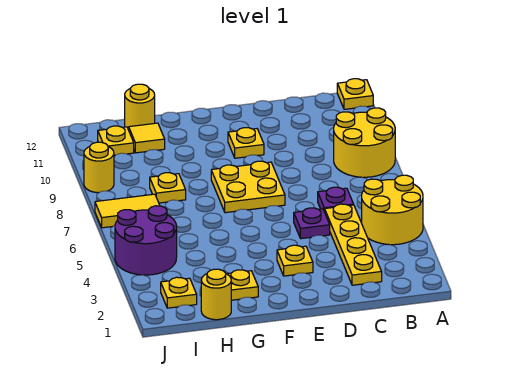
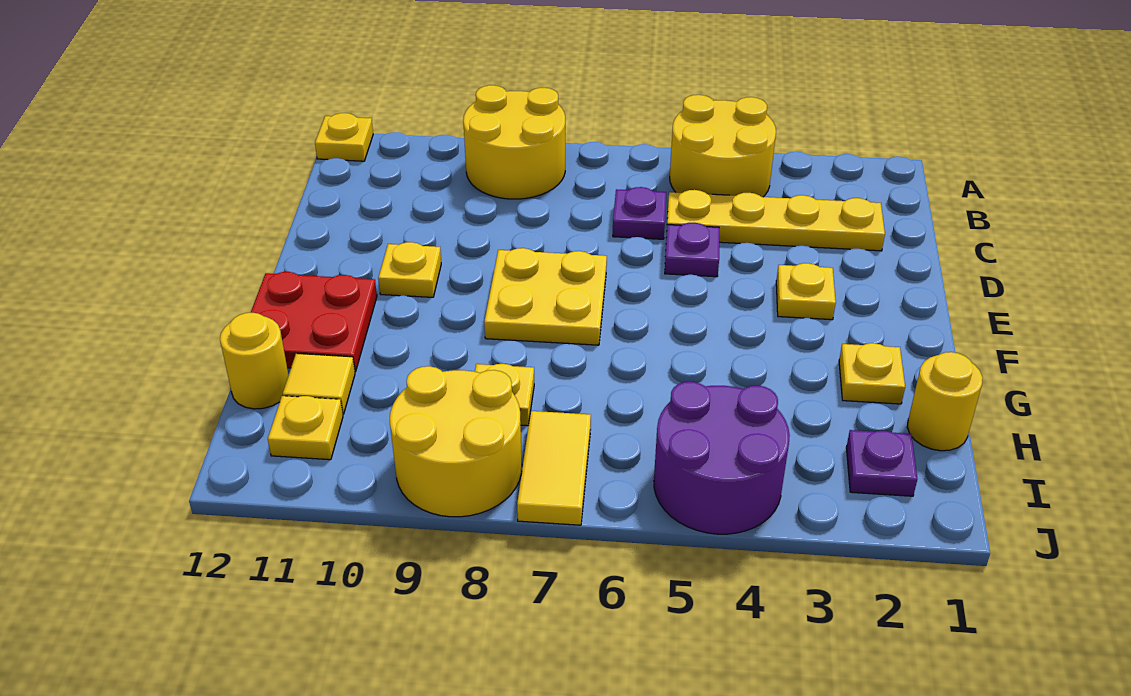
none -> red 2x2 plate [251,272,377,372]
yellow 1x1 plate [161,277,197,308] -> purple 1x1 plate [846,430,917,496]
yellow 1x1 round brick [84,142,114,193] -> yellow 2x2 round brick [390,366,522,517]

